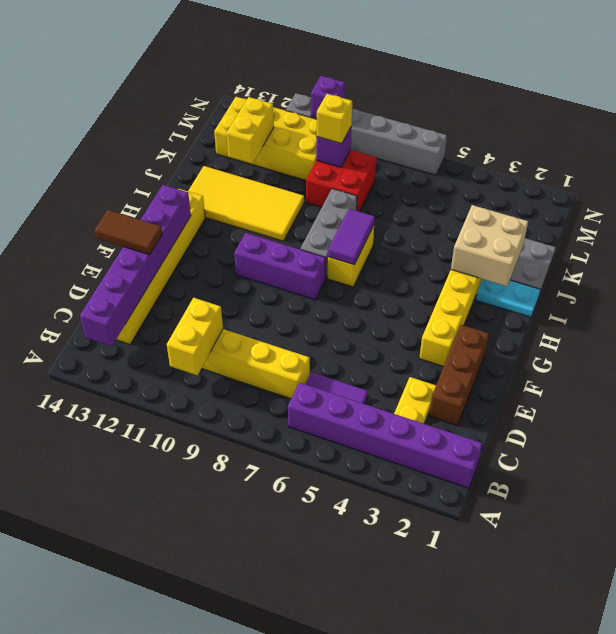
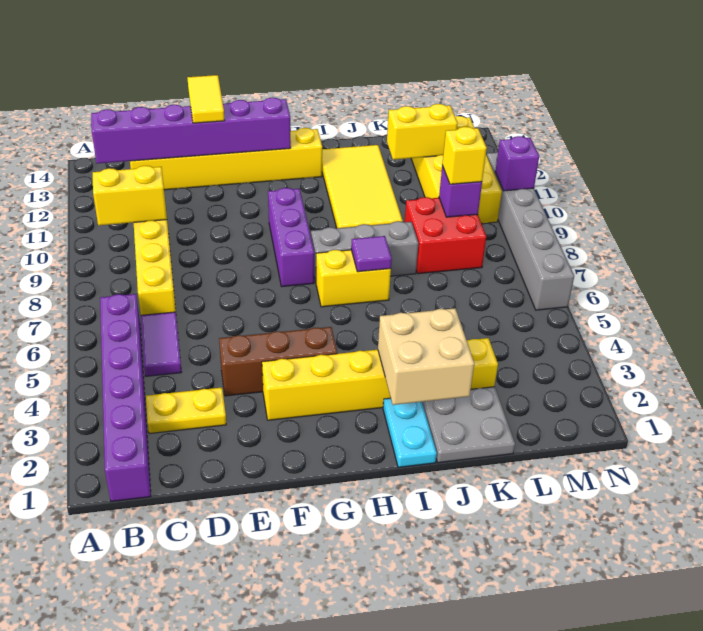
brown 1x3 brick [429,325,489,426] -> brown 1x3 brick moved to [219,327,337,396]
brown 1x2 tile [94,210,162,255] -> yellow 1x2 tile [187,75,225,123]
purple 1x2 tile [328,209,375,265] -> purple 1x1 tile [351,236,392,272]

